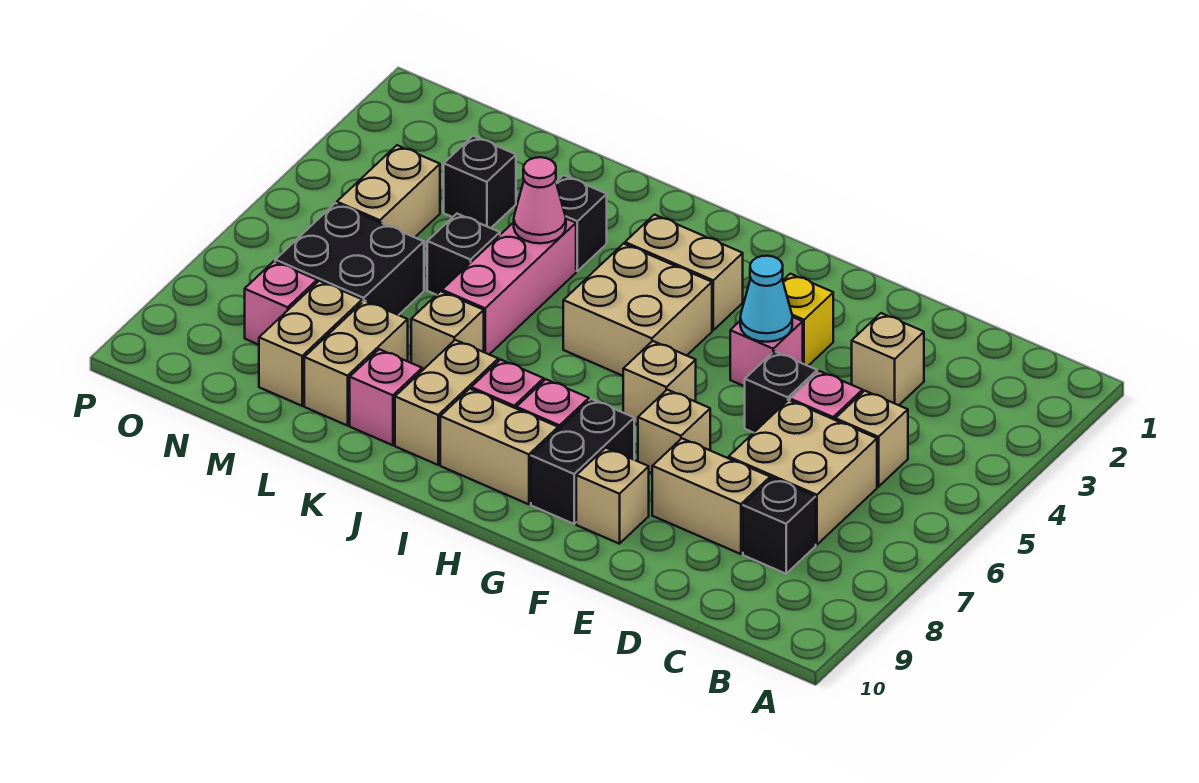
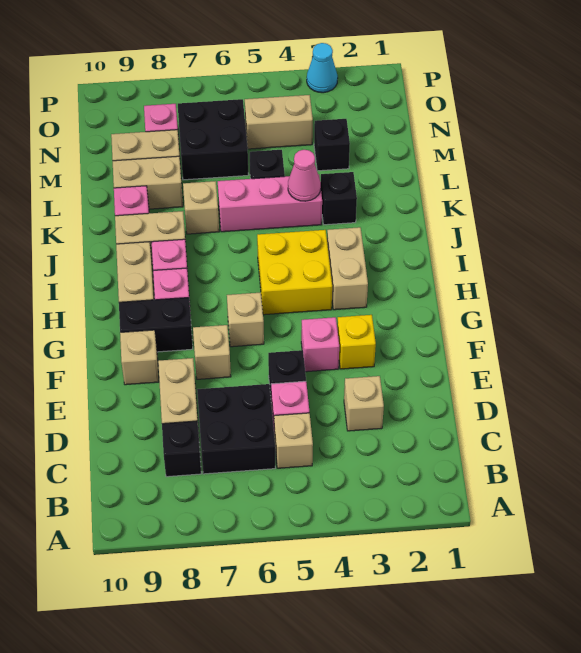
tan 2x2 brick [729,400,877,545] -> black 2x2 brick [197,384,275,474]
cyan 1x1 cone [740,256,792,342] -> cyan 1x1 cone moved to [307,43,338,93]
tan 2x2 brick [563,244,712,376] -> yellow 2x2 brick [257,230,332,315]

